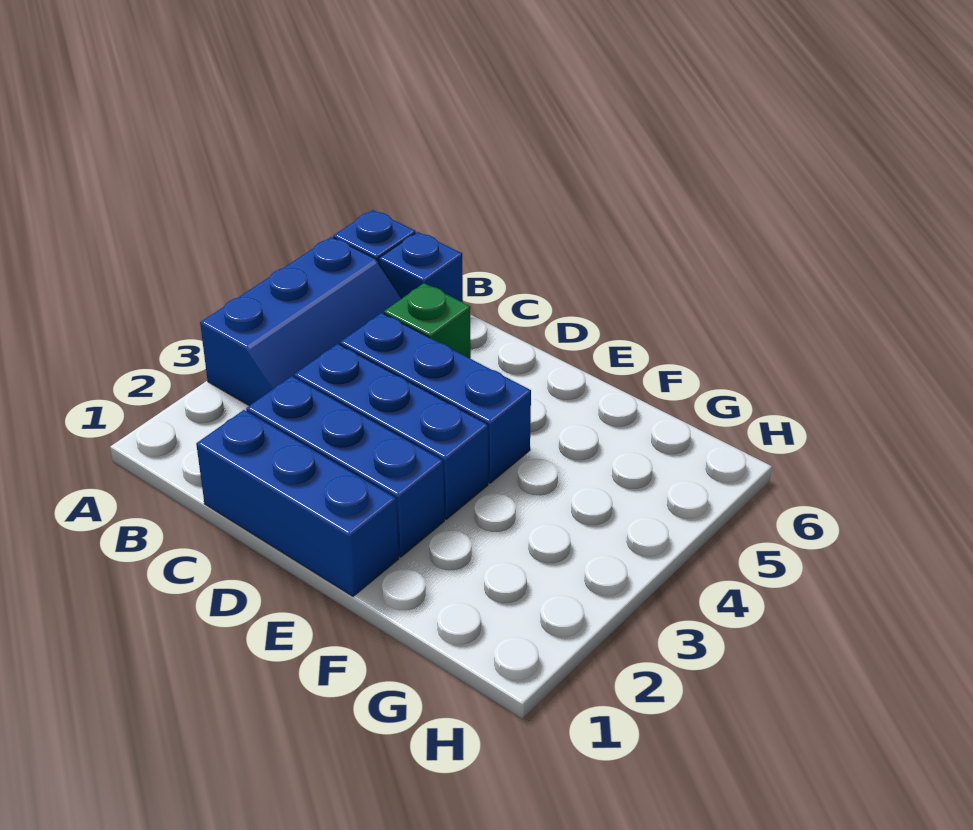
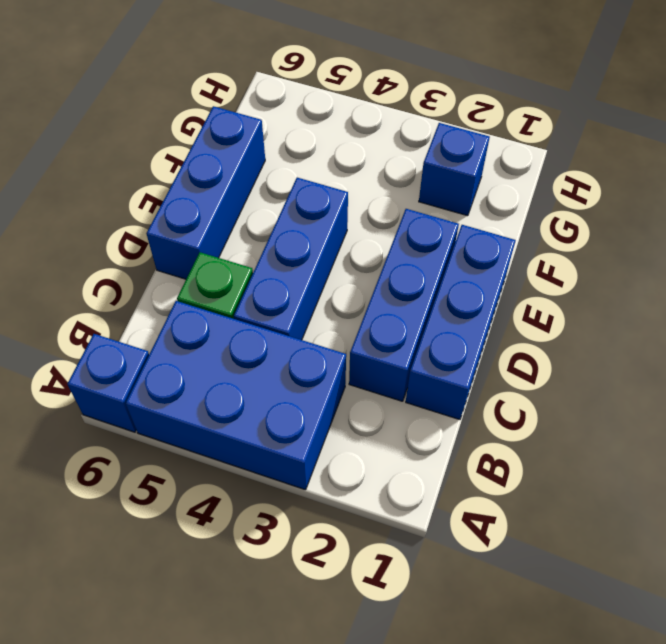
blue 2x3 slope [200,237,402,406] -> blue 2x3 brick [126,301,346,490]
blue 1x1 brick [379,232,463,302] -> blue 1x1 brick moved to [419,123,490,216]
blue 1x3 brick [294,344,488,519] -> blue 1x3 brick moved to [146,106,265,279]

